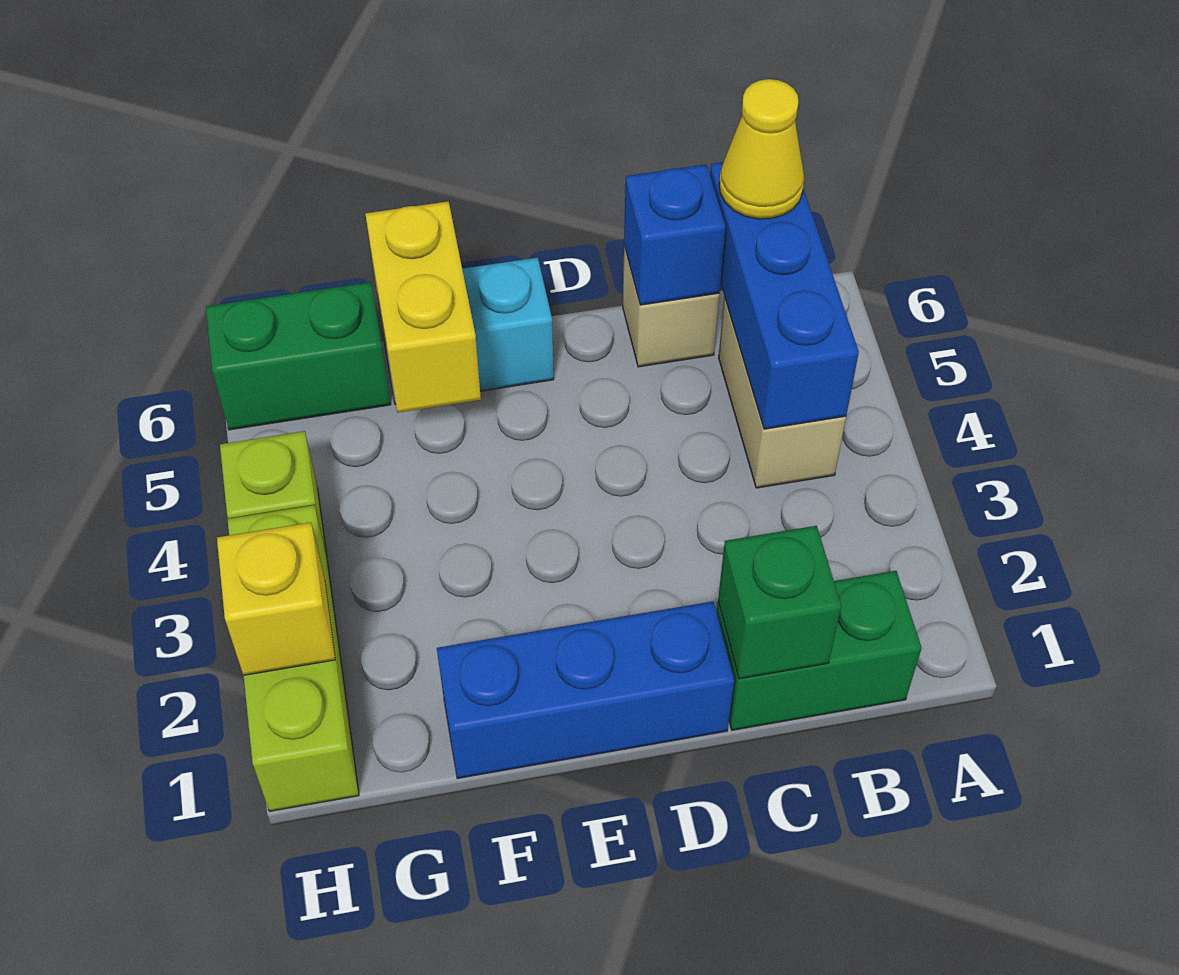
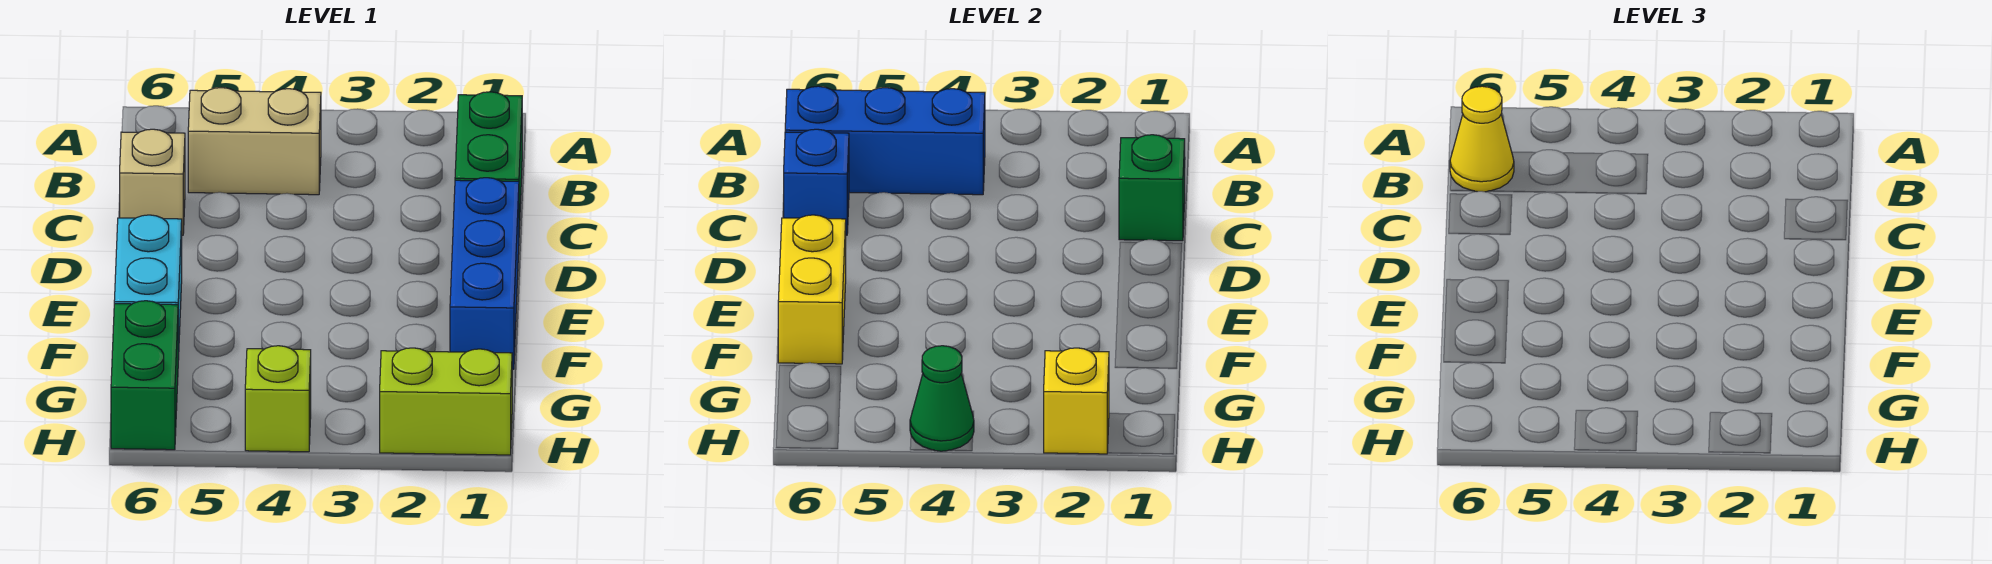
yellow 1x2 brick [365,201,481,413] -> yellow 1x2 brick turned to [778,215,846,364]
lime 1x3 brick [228,505,359,811] -> lime 1x2 brick [380,348,512,455]
none -> green 1x1 cone [910,346,974,451]

